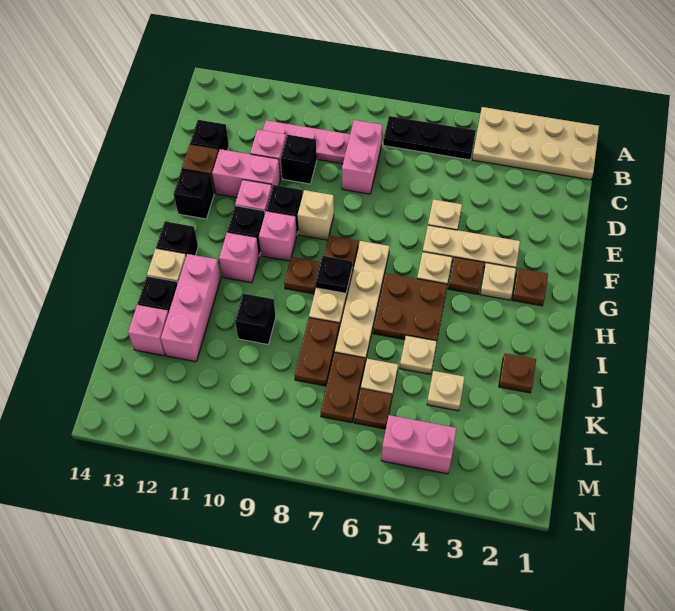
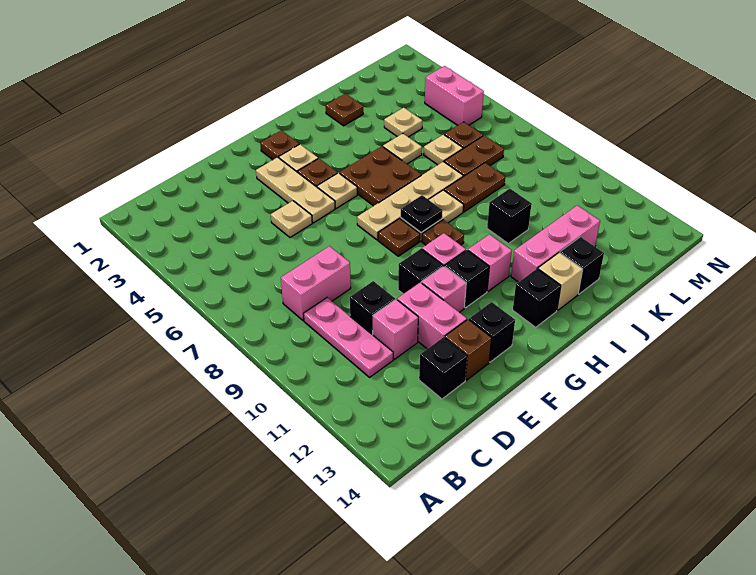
tan 2x4 plate [472,107,599,180] -> none
black 1x3 plate [383,116,476,160] -> none
tan 1x1 brick [298,190,334,240] -> none
pink 1x1 brick [128,305,169,356] -> none

